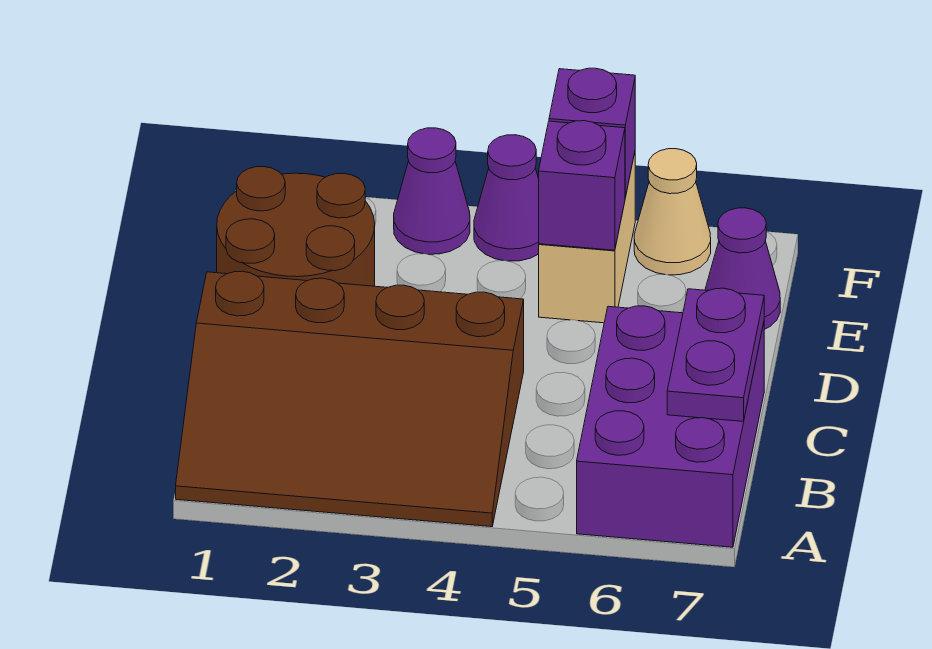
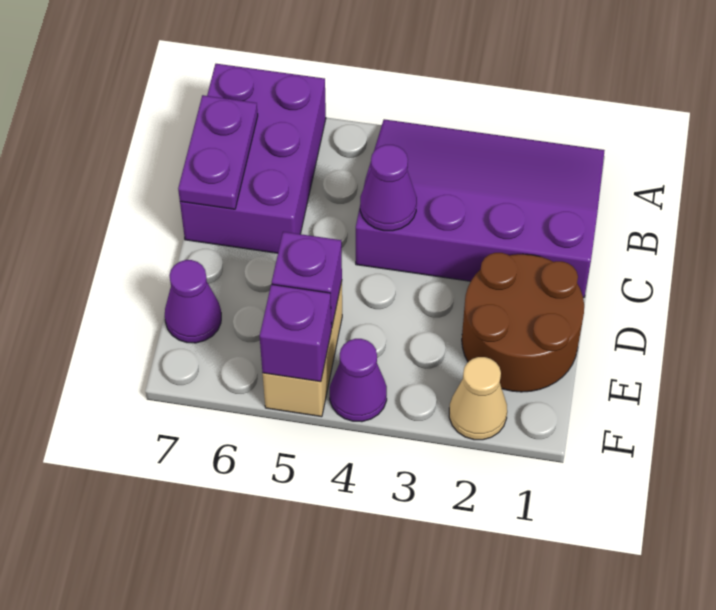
brown 3x4 slope [176,271,524,527] -> purple 3x4 slope [356,119,605,298]
purple 1x1 cone [394,128,470,254] -> purple 1x1 cone moved to [360,145,417,231]
tan 1x1 cone [634,149,711,275] -> tan 1x1 cone moved to [449,357,507,440]

